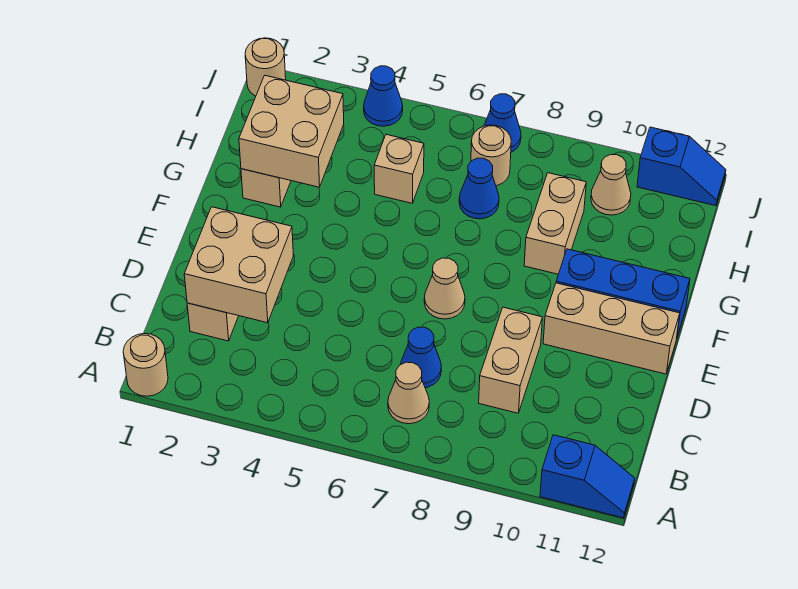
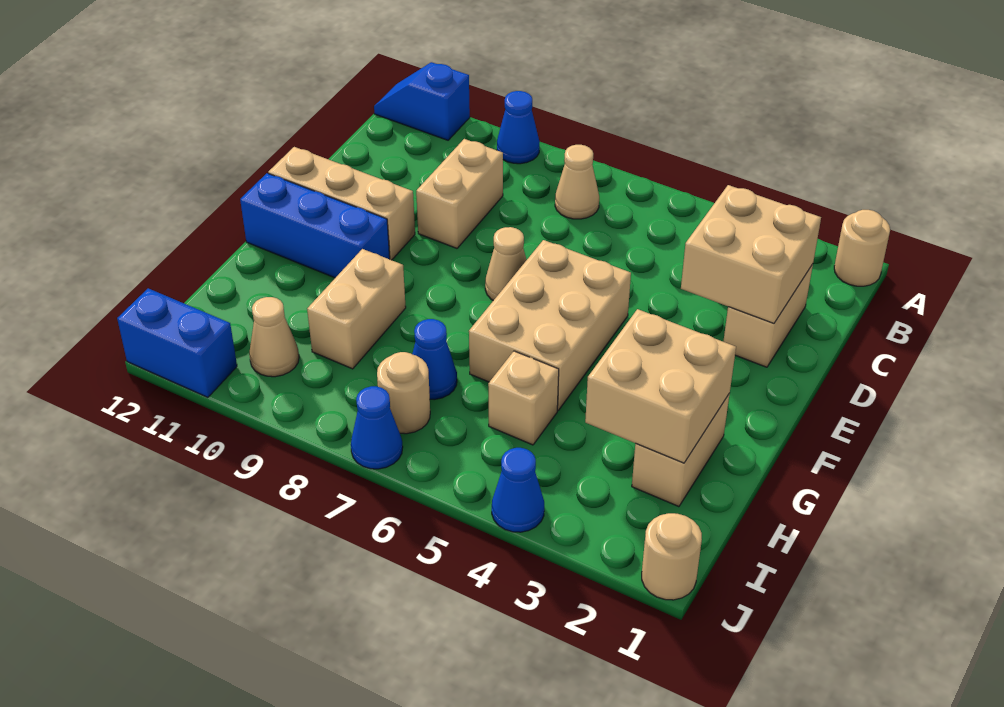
blue 1x1 cone [401,327,441,388] -> blue 1x1 cone moved to [497,91,540,164]
none -> tan 2x3 brick [469,240,631,410]
blue 1x2 slope [637,127,726,206] -> blue 1x2 brick [117,288,237,397]

